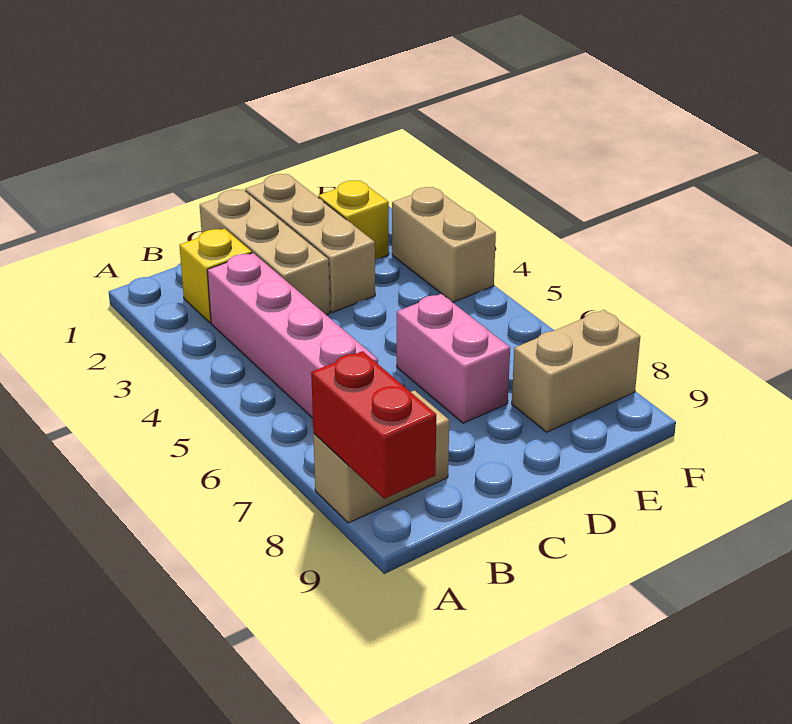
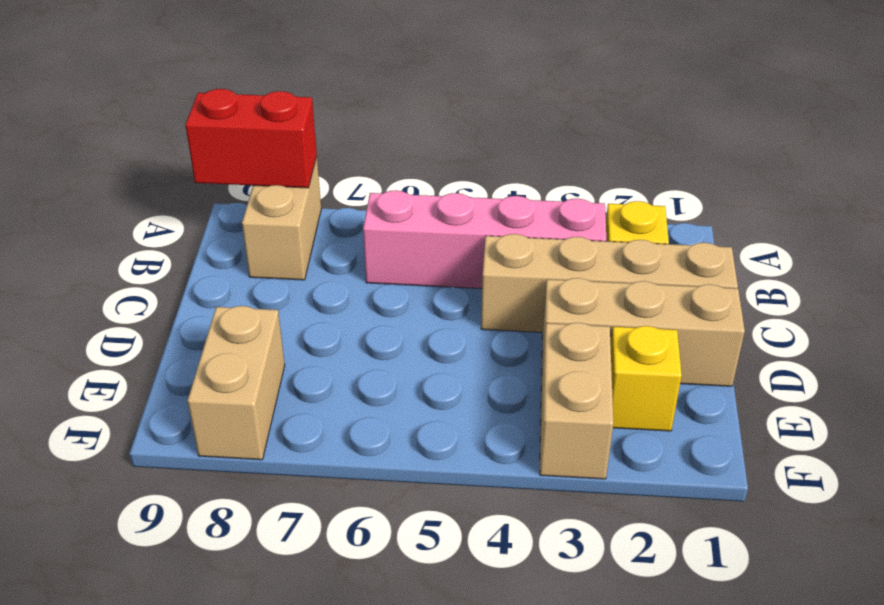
tan 1x3 brick [200,189,330,315] -> tan 1x4 brick [481,234,738,332]
pink 1x2 brick [397,294,510,423] -> none
tan 1x2 brick [392,187,496,302] -> tan 1x2 brick turned to [540,323,613,479]

